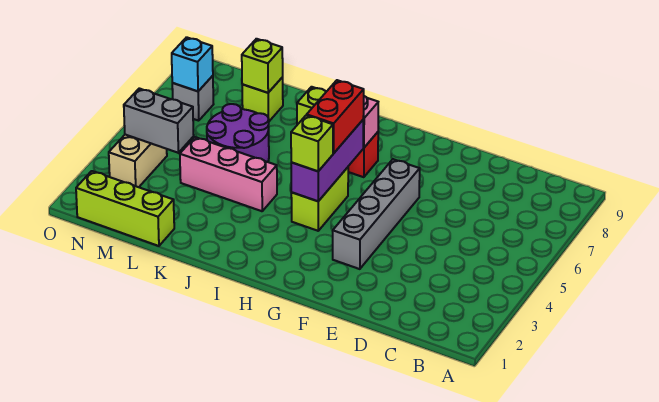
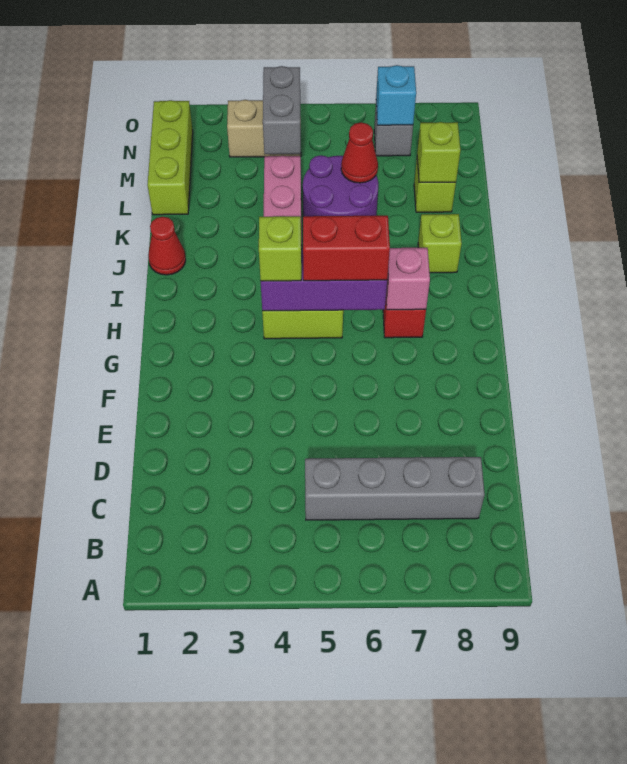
grey 1x4 brick [333,159,420,269] -> grey 1x4 brick moved to [305,457,485,520]
none -> red 1x1 cone [148,217,186,275]
none -> red 1x1 cone [341,123,378,183]

